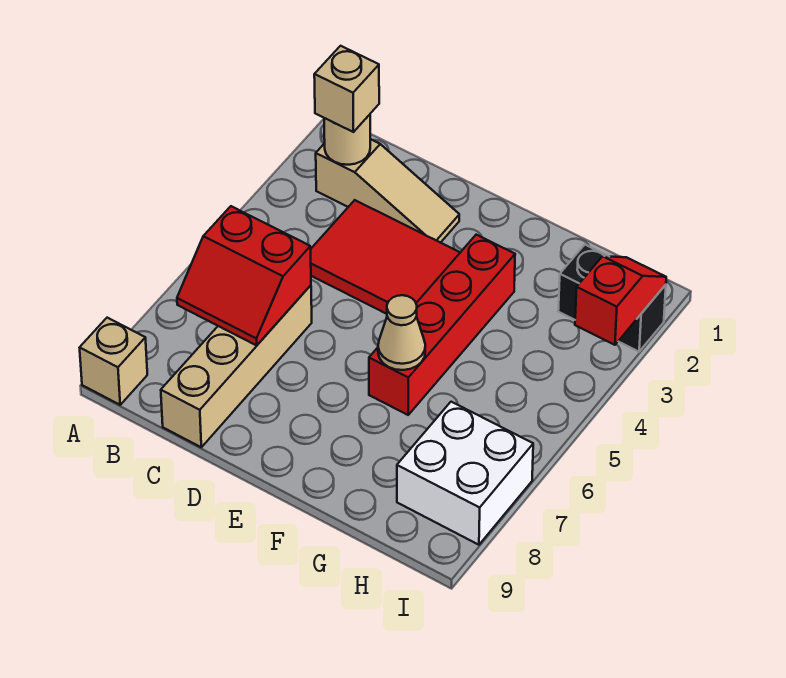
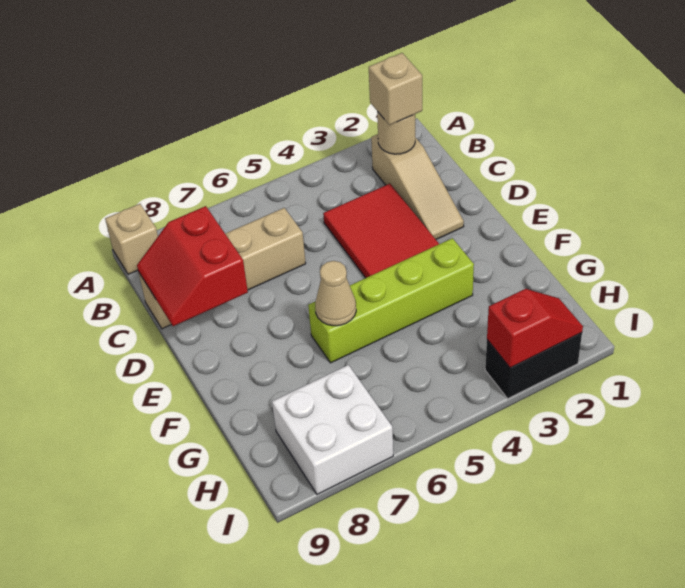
red 2x2 slope [177,206,311,345] -> red 2x2 slope moved to [137,206,248,326]
red 1x4 brick [369,235,515,415] -> lime 1x4 brick [308,238,474,363]
black 1x2 brick [558,245,666,352] -> black 1x2 brick turned to [485,333,582,399]

